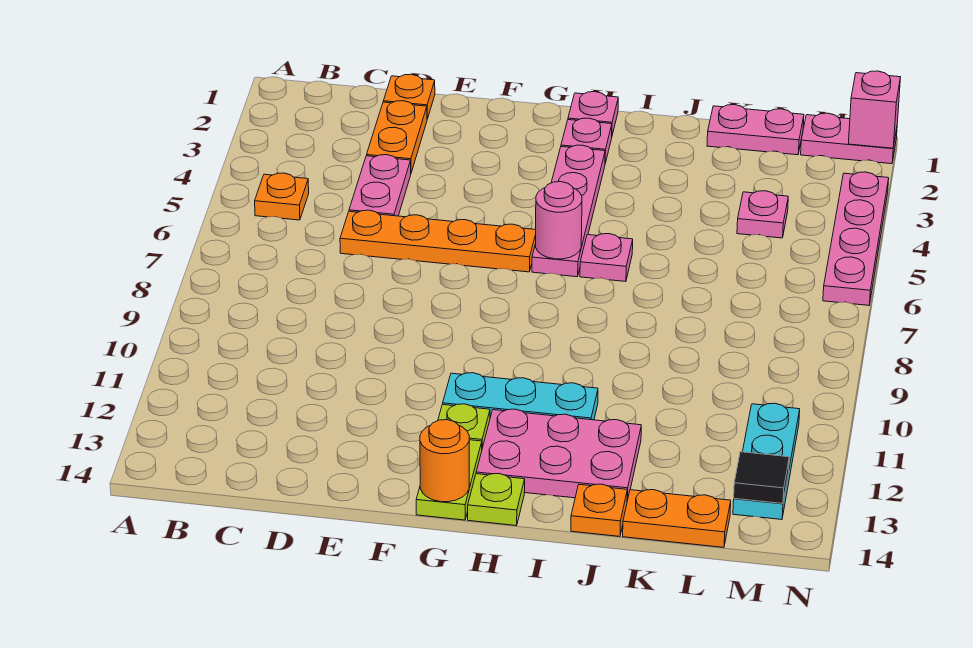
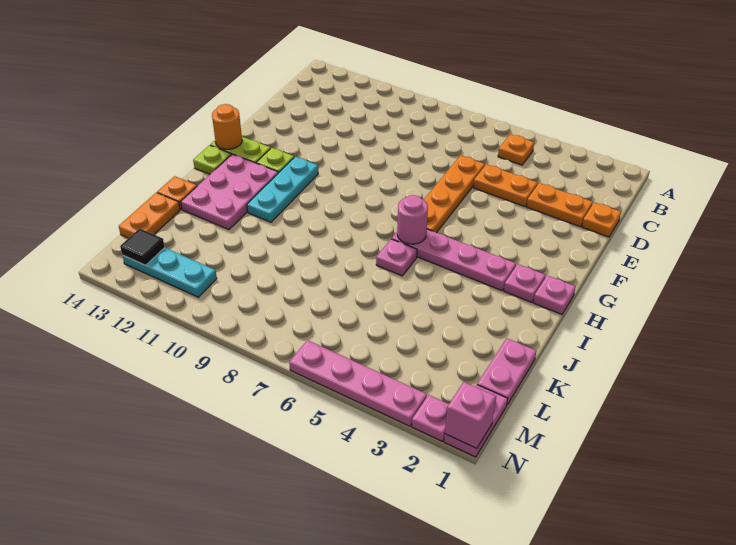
pink 1x2 plate [349,155,411,216] -> orange 1x2 plate [473,164,538,207]
pink 1x1 plate [737,191,788,238] -> pink 1x1 plate moved to [412,395,449,442]

